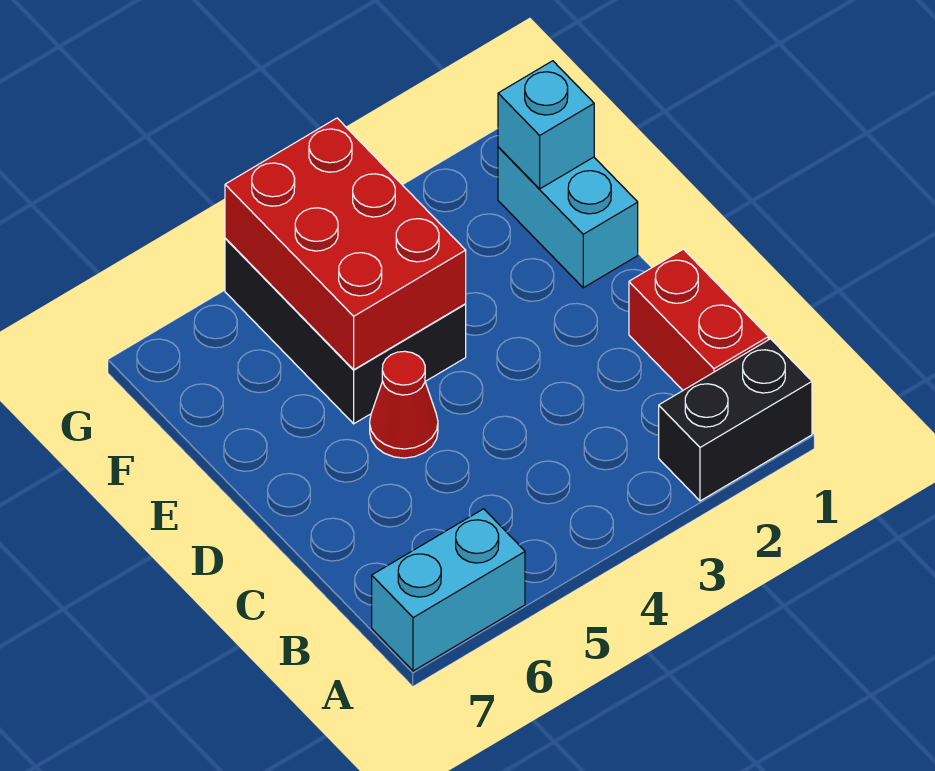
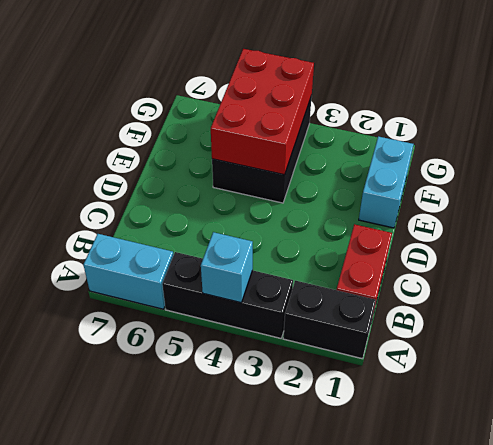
none -> black 1x3 brick [162,252,293,338]
red 1x1 cone [370,351,438,458] -> none
cyan 1x1 brick [498,61,594,189] -> cyan 1x1 brick moved to [201,232,253,303]

